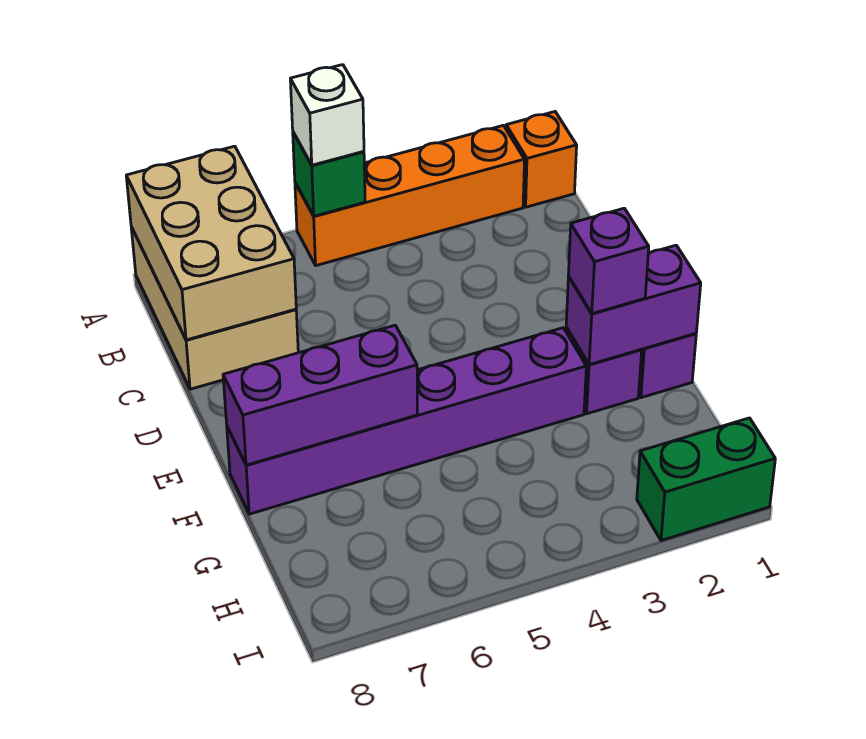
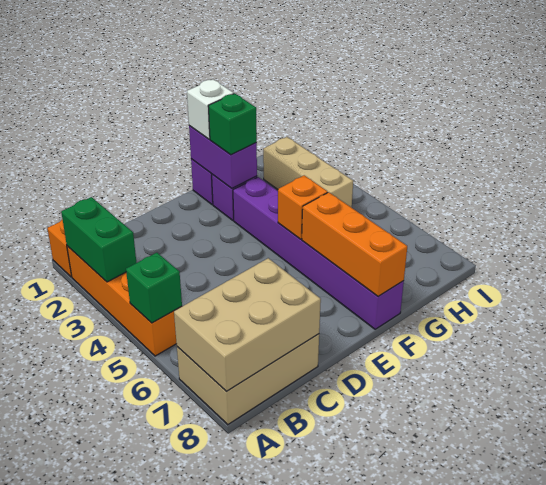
white 1x1 brick [290,65,364,165] -> white 1x1 brick moved to [187,79,234,139]
purple 1x1 brick [568,208,649,314] -> green 1x1 brick [208,93,257,155]
none -> orange 1x1 brick [278,175,328,239]
purple 1x3 brick [223,325,417,465] -> orange 1x3 brick [302,192,407,296]
none -> tan 1x3 brick [263,137,353,208]
green 1x2 brick [637,418,775,541] -> green 1x2 brick moved to [61,197,136,282]

